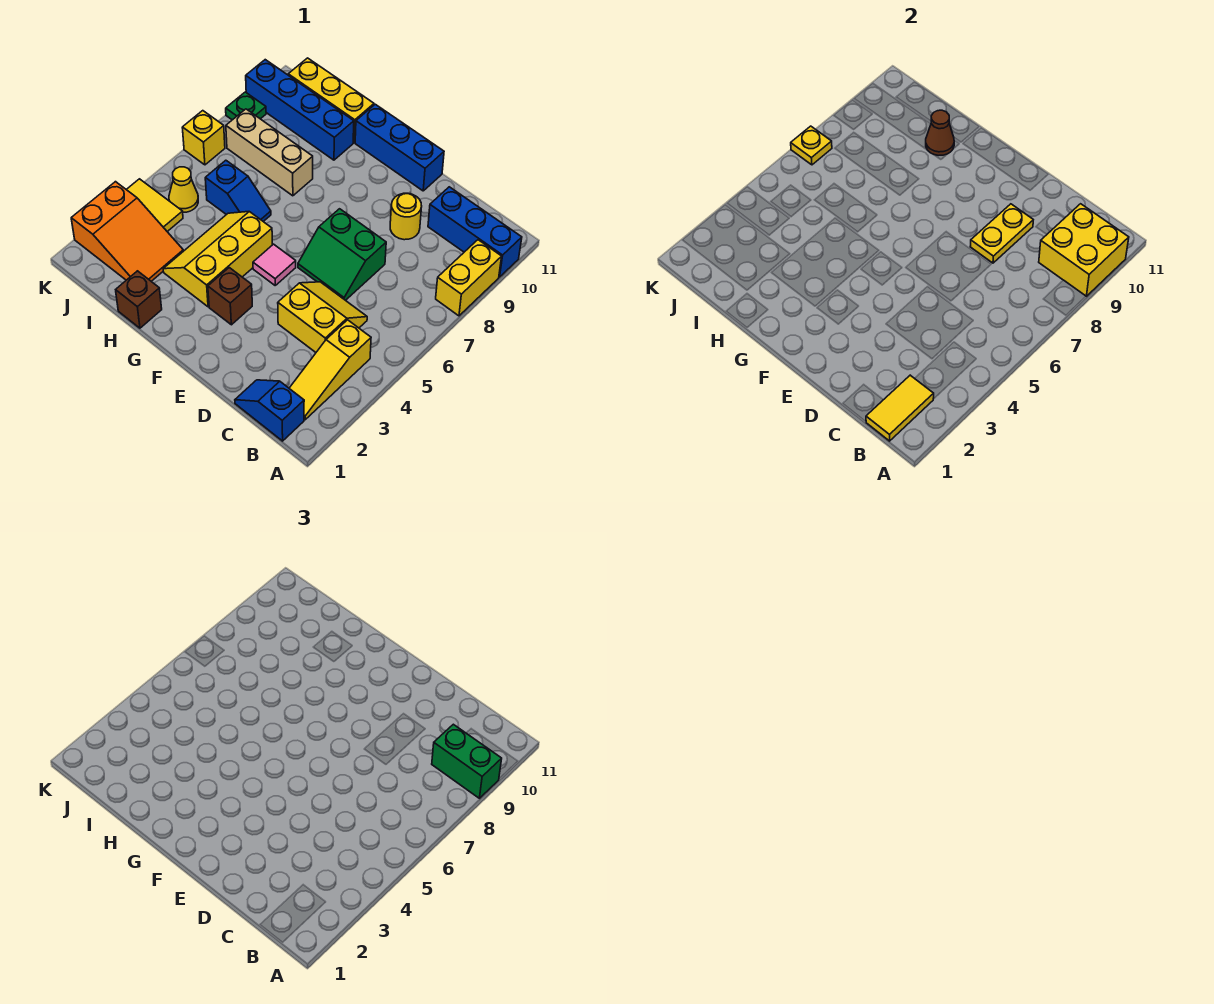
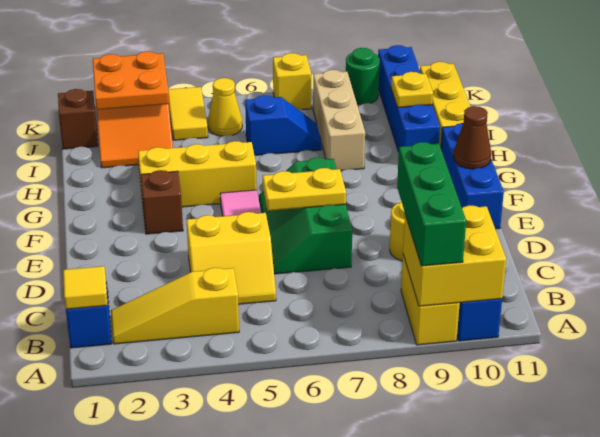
yellow 1x2 brick [436,240,502,316] -> yellow 1x2 brick turned to [401,255,460,345]
green 1x2 brick [432,724,502,798] -> green 1x3 brick [397,142,466,266]
yellow 1x2 tile [866,375,934,441] -> yellow 1x1 tile [63,266,108,309]
yellow 2x2 slope [278,282,367,352] -> yellow 2x2 slope turned to [187,212,276,304]
green 2x2 slope [298,209,386,300] -> green 2x3 slope [259,157,352,274]
yellow 1x2 plate [970,204,1033,263] -> yellow 1x2 plate moved to [263,168,346,211]
brown 1x1 brick [116,271,162,328] -> brown 1x1 brick moved to [58,89,98,149]
blue 1x2 slope [205,160,271,222] -> blue 1x2 slope turned to [245,95,322,155]
brown 1x1 cone [926,110,954,155] -> brown 1x1 cone moved to [454,106,491,169]
none -> orange 2x2 plate [93,51,169,110]
yellow 1x1 plate [791,126,832,165] -> yellow 1x1 plate moved to [391,72,433,108]
green 1x1 plate [226,92,266,120] -> green 1x1 round brick [346,48,380,105]

